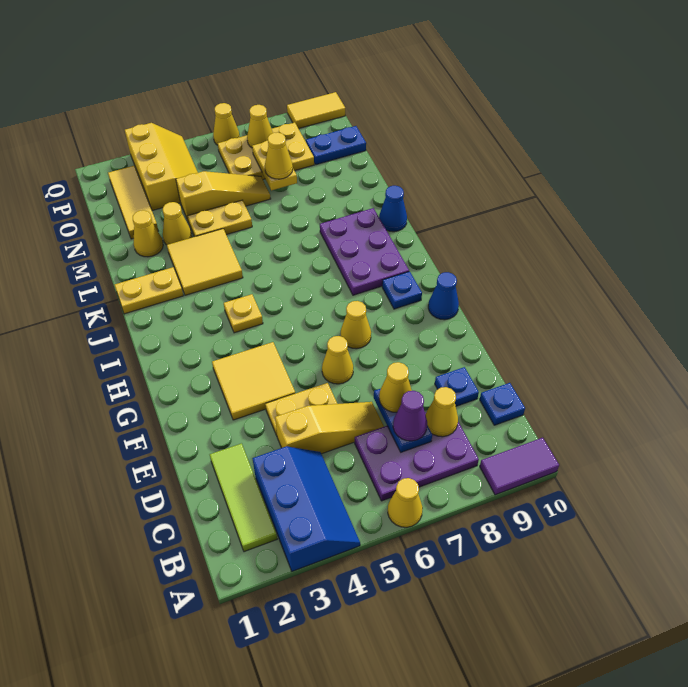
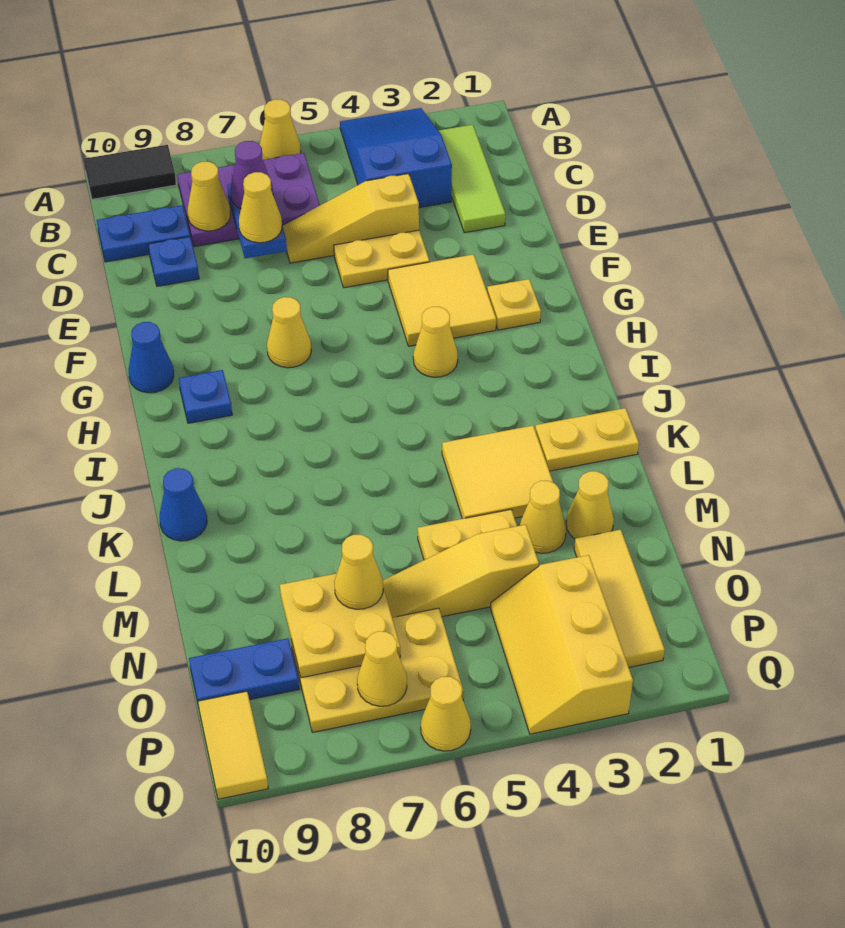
blue 2x3 slope [252,446,360,571] -> blue 2x3 slope turned to [340,108,452,208]
purple 1x2 tile [480,438,559,495] -> black 1x2 tile [84,145,176,199]
blue 1x1 plate [480,383,525,425] -> blue 1x2 plate [97,205,190,262]
yellow 1x1 cone [322,336,353,384] -> yellow 1x1 cone moved to [413,307,458,377]
yellow 1x1 plate [224,294,263,333] -> yellow 1x1 plate moved to [487,279,541,330]
purple 2x3 plate [320,208,409,295] -> none
yellow 1x2 plate [252,141,297,191] -> yellow 2x2 plate [280,573,400,678]
yellow 1x2 tile [287,92,345,129] -> yellow 1x2 tile turned to [198,691,268,799]

